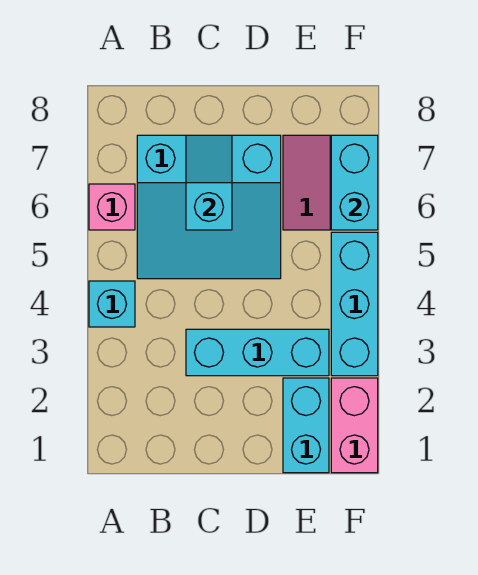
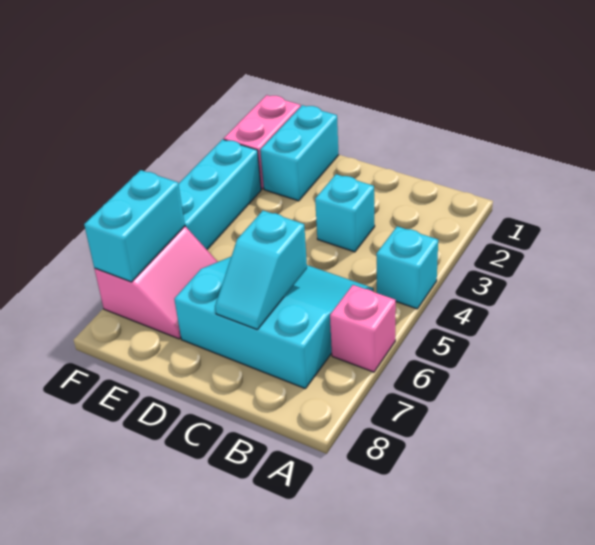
cyan 1x3 brick [186,329,329,376] -> cyan 1x1 brick [315,174,375,252]

